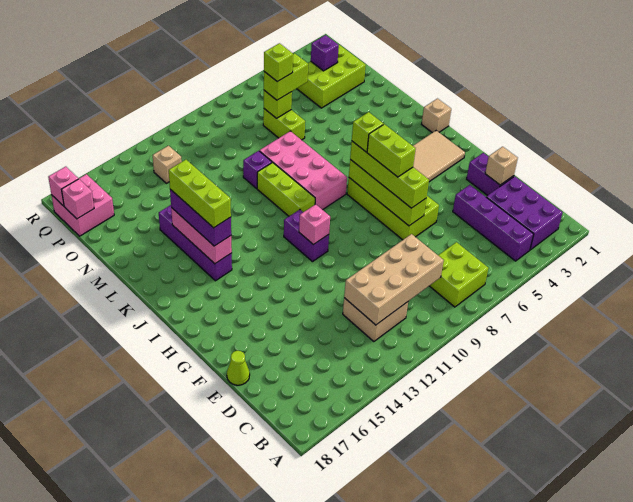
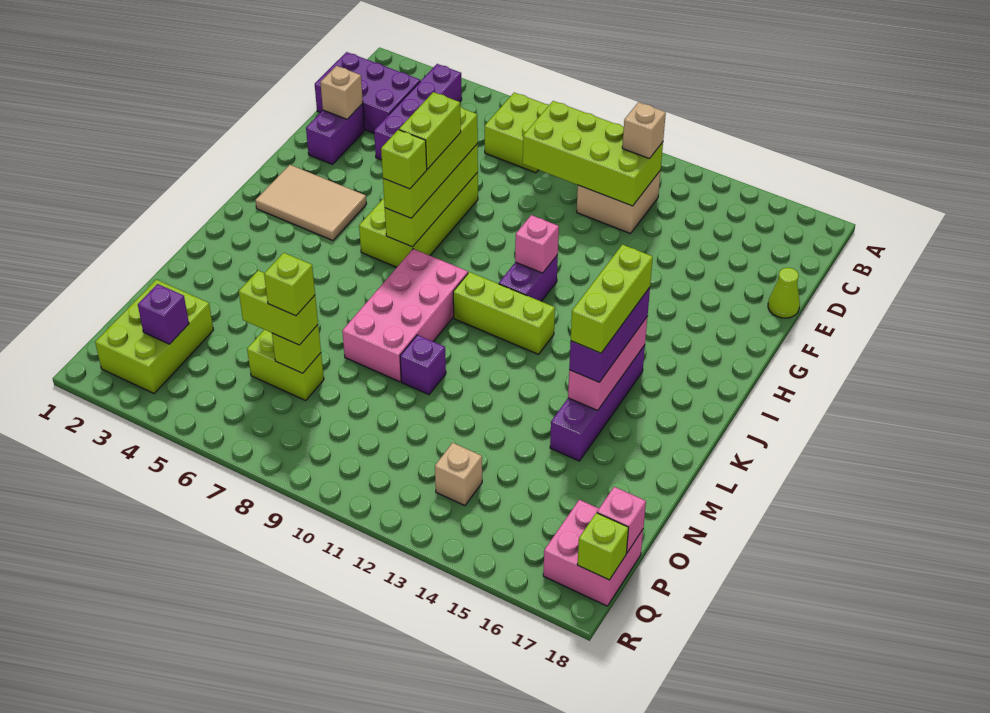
purple 2x3 brick [486,176,563,250] -> purple 2x3 brick turned to [315,52,420,133]
tan 2x4 brick [344,234,444,325] -> lime 2x4 brick [523,101,663,206]
tan 1x1 brick [422,99,451,133] -> tan 1x1 brick moved to [622,102,666,159]
lime 1x3 brick [257,162,315,216] -> lime 1x3 brick turned to [453,272,555,354]
lime 1x2 brick [263,109,305,140] -> lime 1x2 brick turned to [247,330,324,401]
lime 2x3 brick [297,45,366,108] -> lime 2x3 brick turned to [95,280,213,394]
pink 1x1 brick [48,167,78,206] -> lime 1x1 brick [577,513,629,580]

